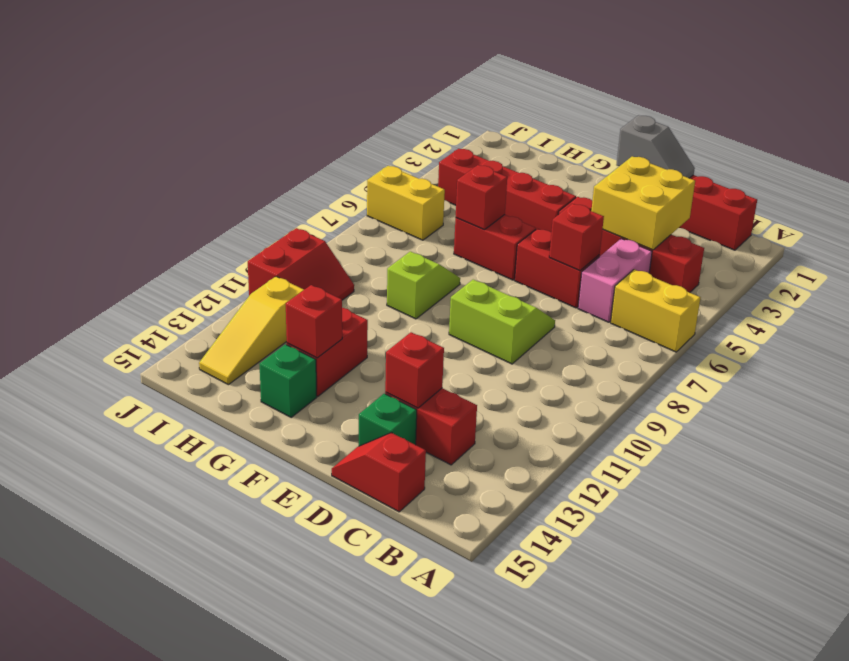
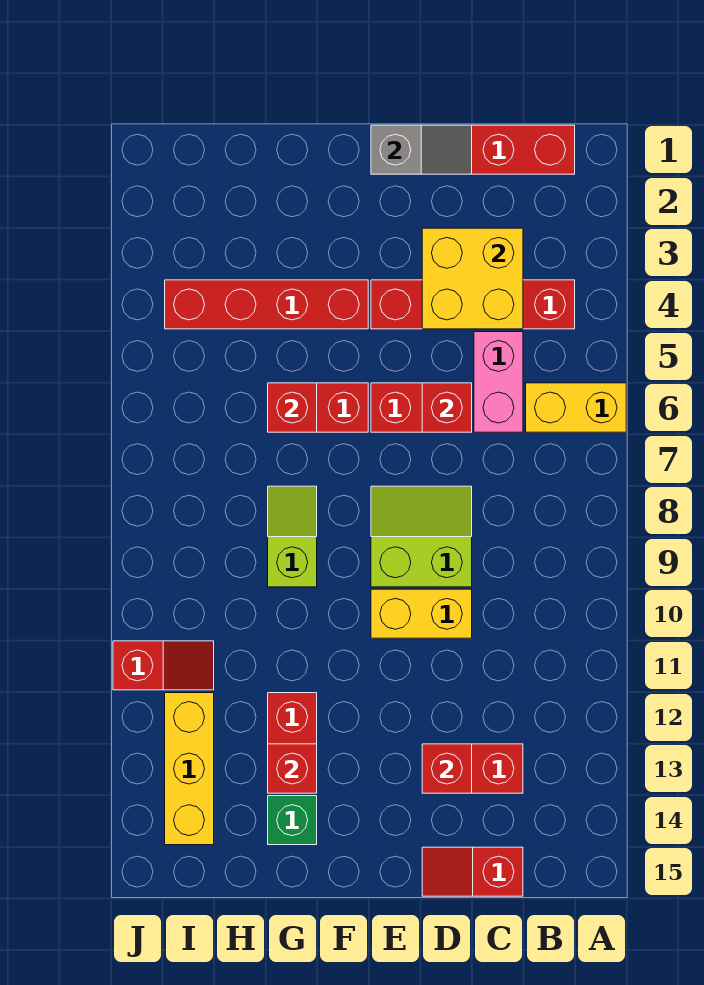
green 1x1 brick [359,394,417,446] -> none
yellow 1x2 brick [367,166,445,240] -> yellow 1x2 brick moved to [371,589,472,638]
red 2x2 slope [248,228,354,300] -> red 1x2 slope [113,641,214,690]
yellow 1x3 slope [199,276,304,385] -> yellow 1x3 brick [165,693,214,845]

